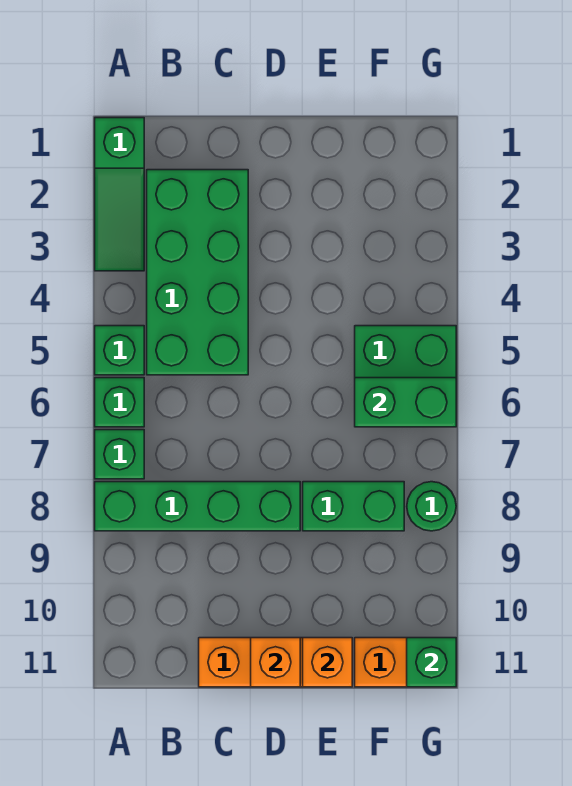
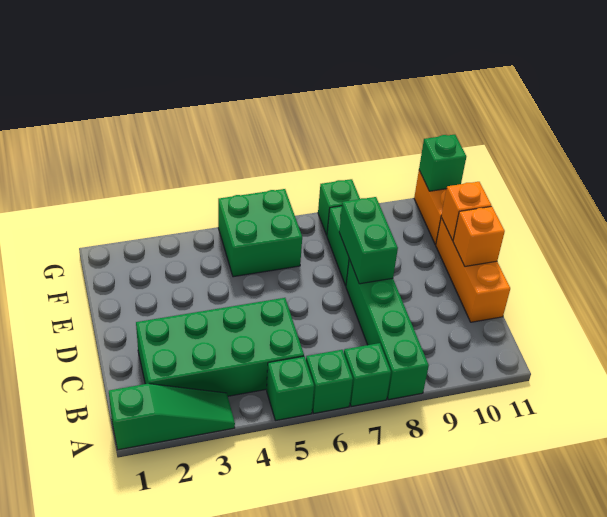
green 1x2 brick [355,378,456,427] -> green 1x2 brick moved to [339,197,398,284]
green 1x1 round brick [407,482,456,531] -> green 1x1 brick [318,179,360,235]

